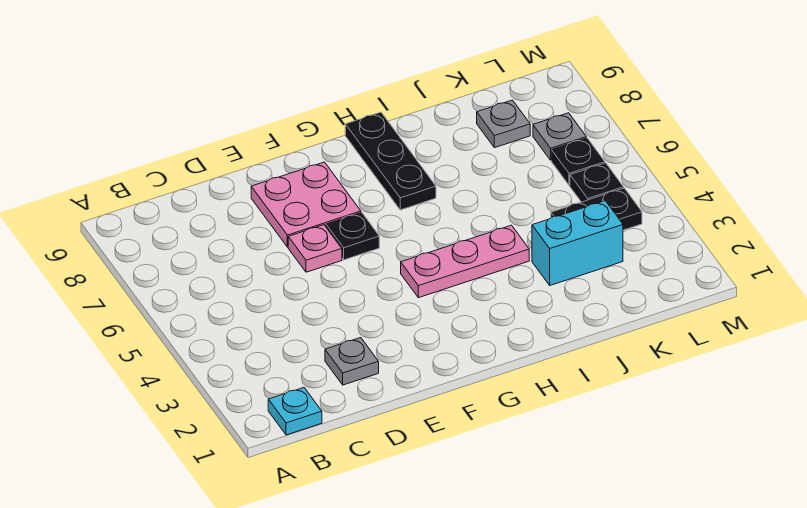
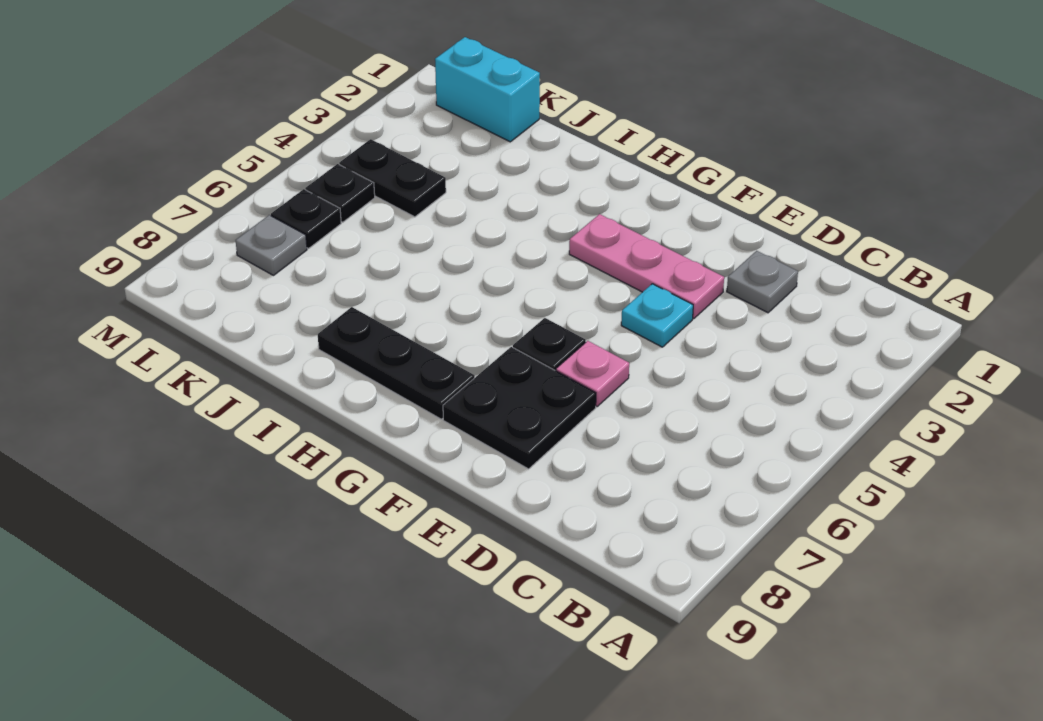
cyan 1x1 plate [268,388,322,435] -> cyan 1x1 plate moved to [621,284,693,347]
pink 2x2 plate [251,162,361,247] -> black 2x2 plate [443,347,596,469]
pink 1x3 plate [401,225,529,298] -> pink 1x3 plate moved to [569,214,724,319]
black 1x3 plate [345,112,436,210] -> black 1x3 plate turned to [318,307,475,419]
cyan 1x2 brick [532,201,623,285] -> cyan 1x2 brick moved to [435,37,540,142]
grey 1x1 plate [477,100,530,148] -> none

